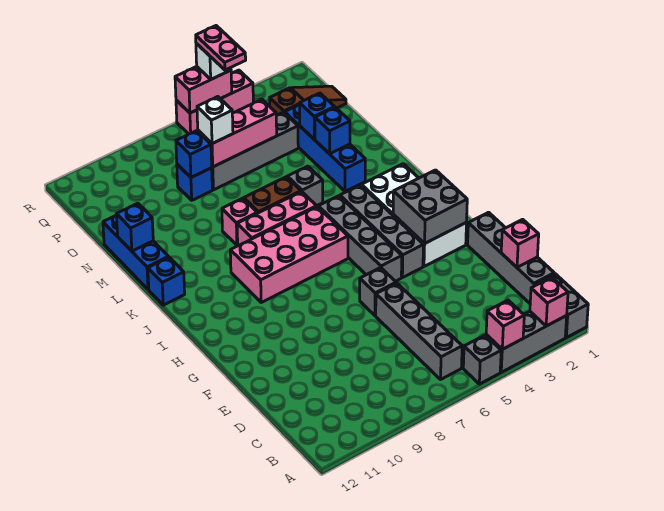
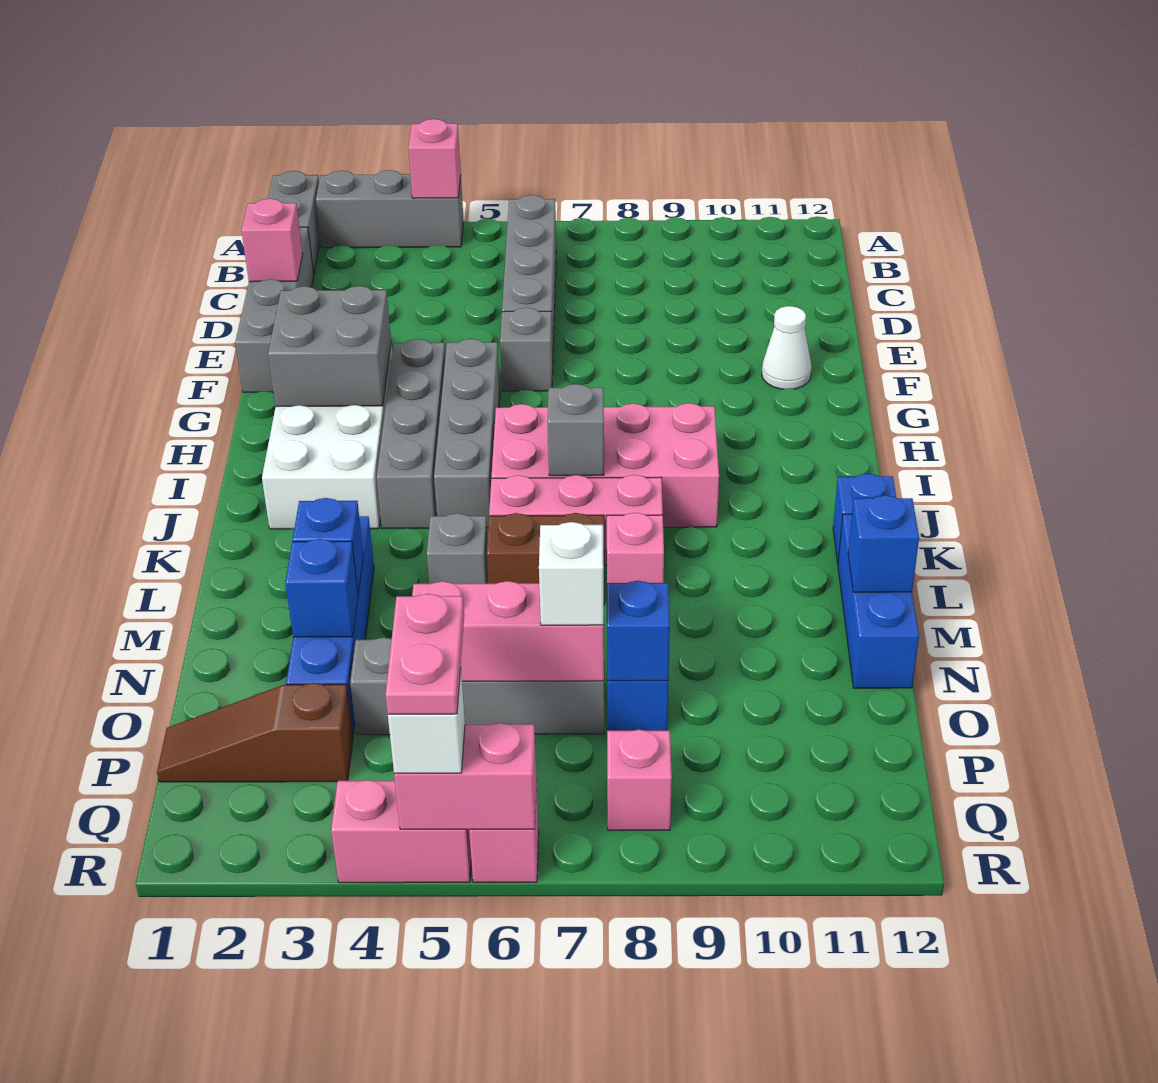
pink 1x1 brick [530,277,568,326] -> pink 1x1 brick moved to [607,730,672,830]
grey 1x1 brick [463,335,501,384] -> grey 1x1 brick moved to [547,384,604,476]
none -> white 1x1 cone [762,306,812,389]

